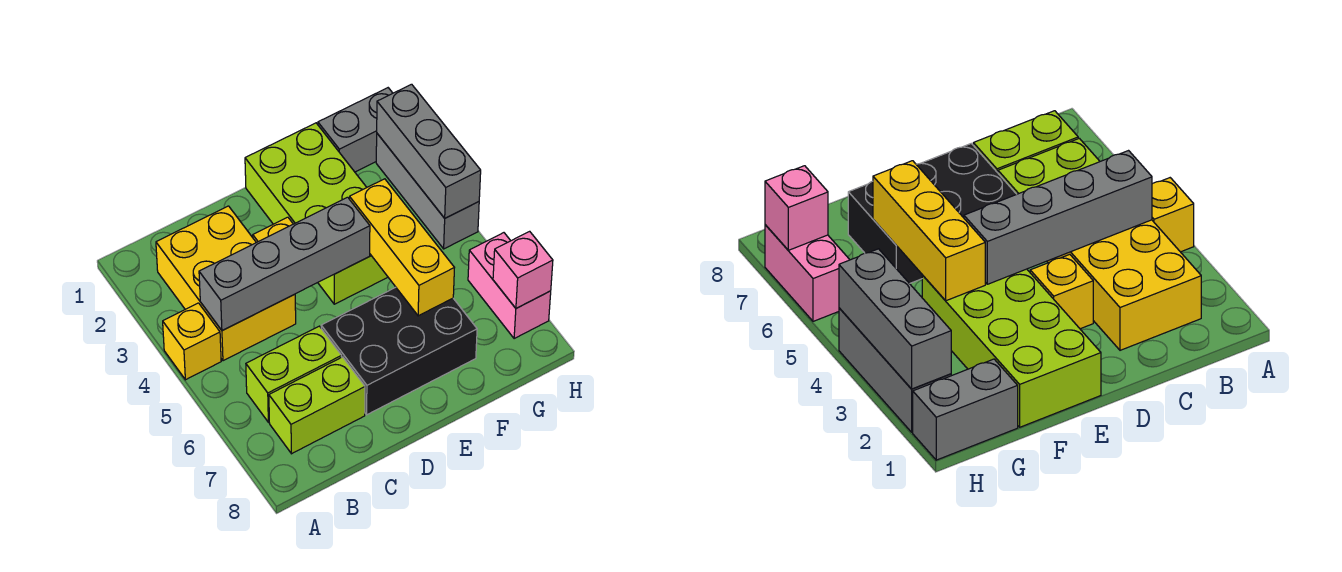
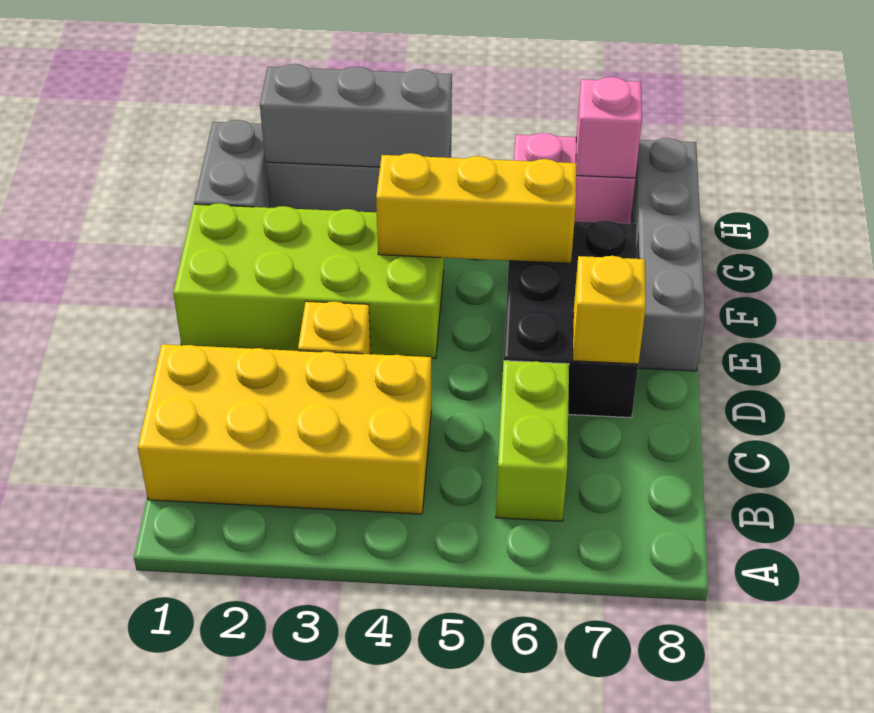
yellow 1x1 brick [163,303,221,380] -> yellow 1x1 brick moved to [573,256,646,364]
yellow 2x3 brick [156,206,296,361] -> yellow 2x4 brick [138,344,431,514]
grey 1x4 brick [199,197,370,331] -> grey 1x4 brick moved to [632,138,705,371]
lime 1x2 brick [269,357,365,454] -> none

